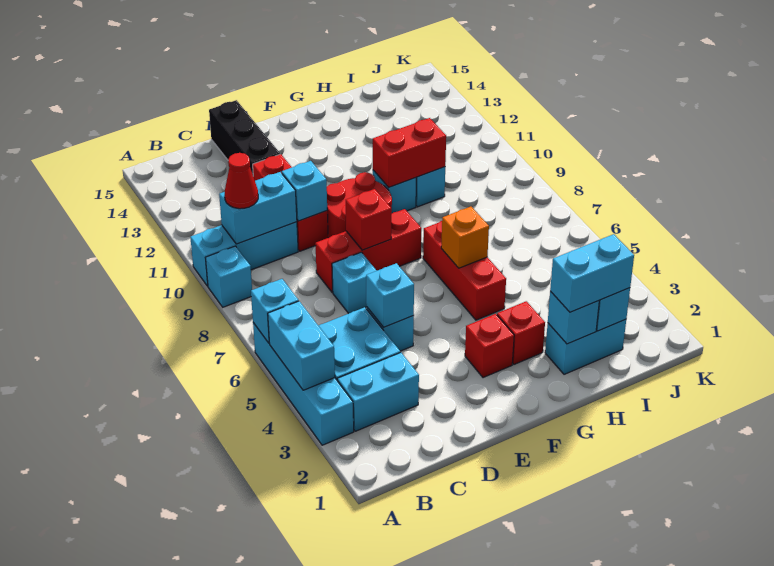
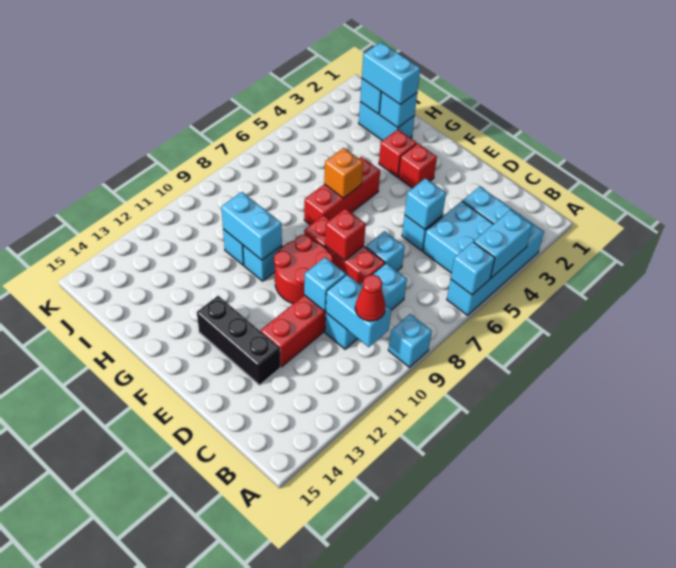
cyan 1x3 brick [190,222,298,286] -> cyan 1x3 brick turned to [325,263,407,349]
black 1x3 brick [209,100,280,174] -> black 1x3 brick turned to [197,296,280,385]
red 1x2 brick [373,118,446,187] -> cyan 1x2 brick [221,192,282,260]

